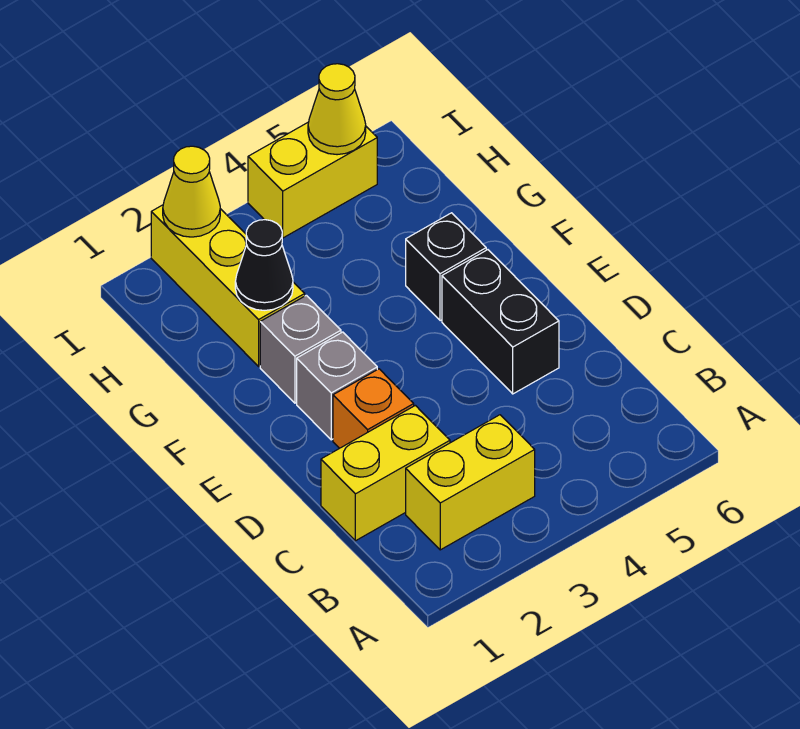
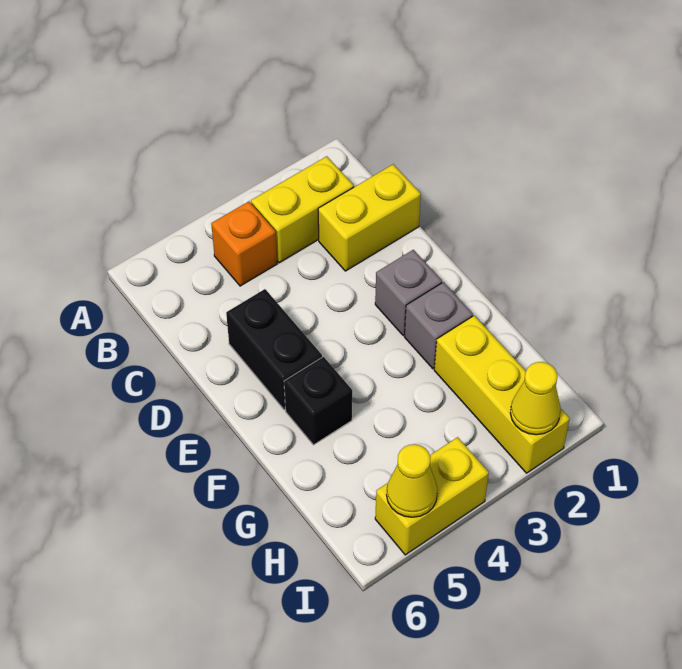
orange 1x1 brick [333,369,414,448] -> orange 1x1 brick moved to [211,202,277,286]
black 1x1 cone [235,220,293,310] -> none

